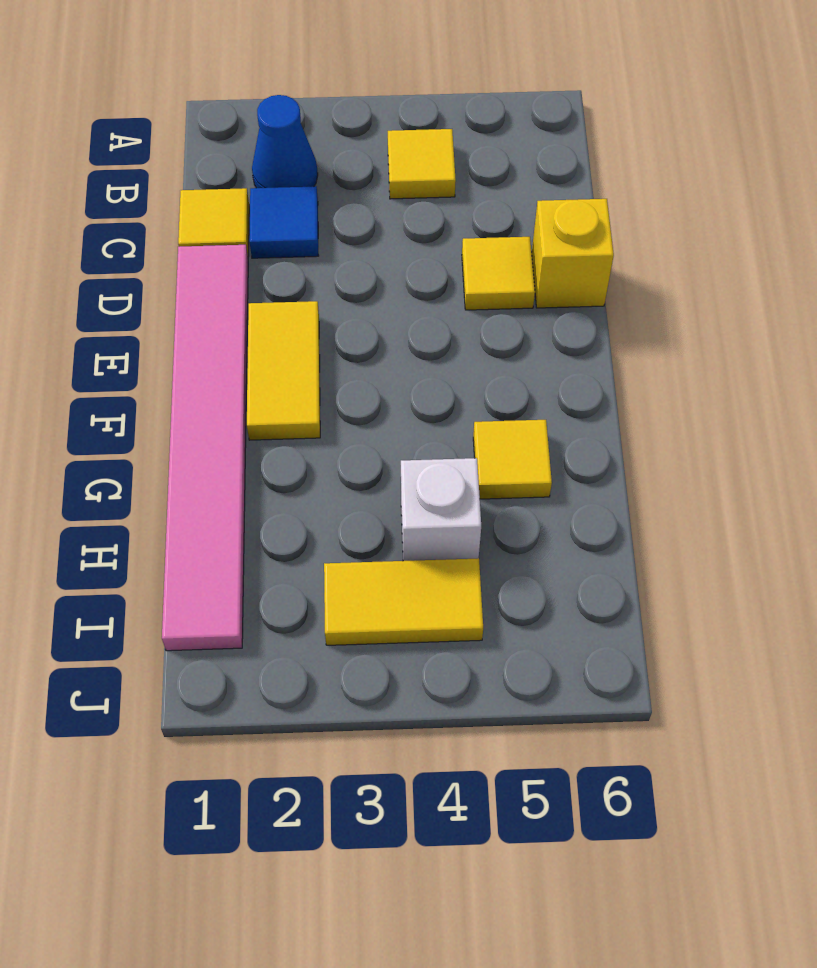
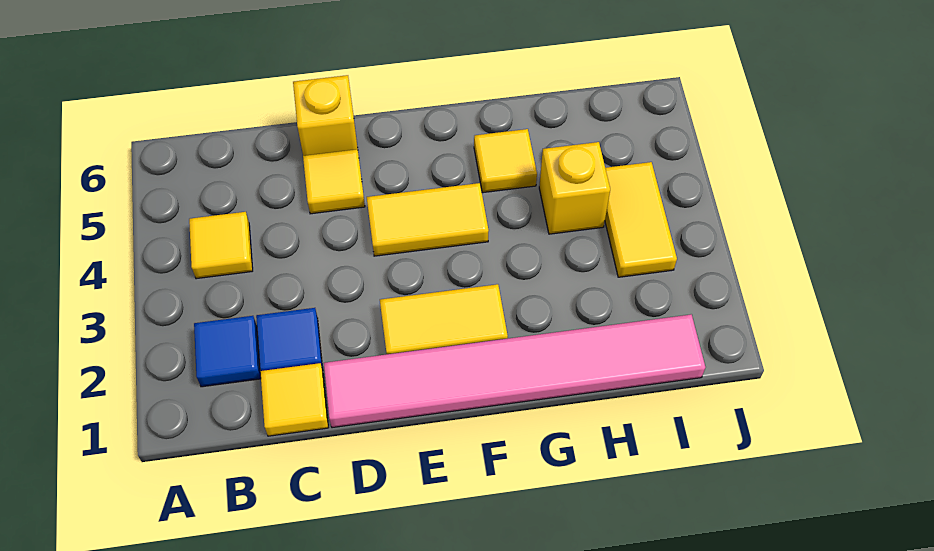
blue 1x1 cone [252,95,318,188] -> blue 1x1 tile [194,316,261,387]
none -> yellow 1x2 tile [367,183,489,256]
white 1x1 brick [401,458,481,561] -> yellow 1x1 brick [539,142,610,234]

